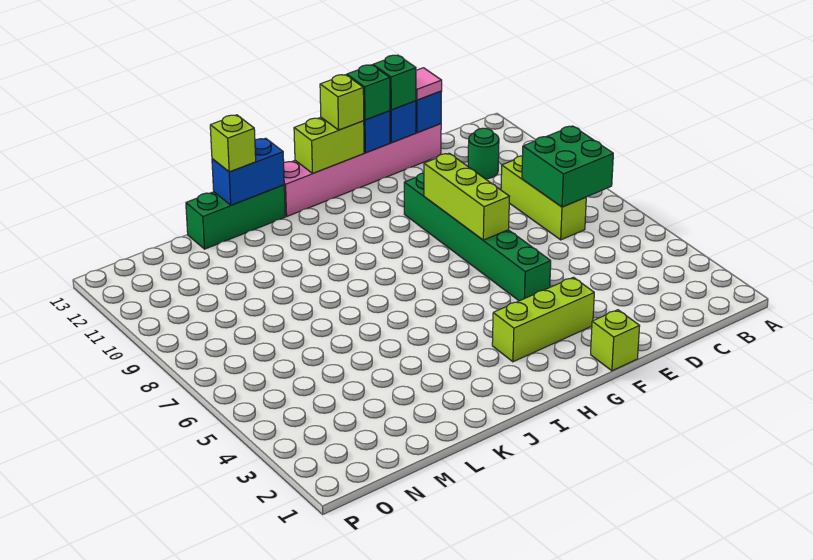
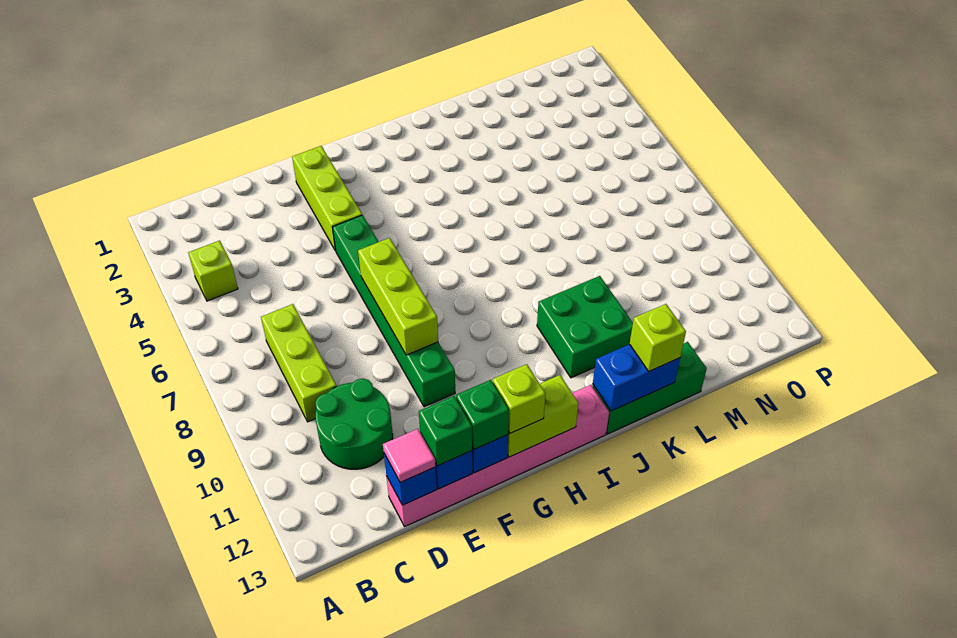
green 2x2 brick [522,126,613,207] -> green 2x2 brick moved to [537,276,633,378]
green 1x1 round brick [468,128,499,179] -> green 2x2 round brick [315,379,393,469]
lime 1x1 brick [591,310,640,371] -> lime 1x1 brick moved to [188,240,238,301]
lime 1x3 brick [492,277,594,362] -> lime 1x3 brick turned to [292,146,362,251]

